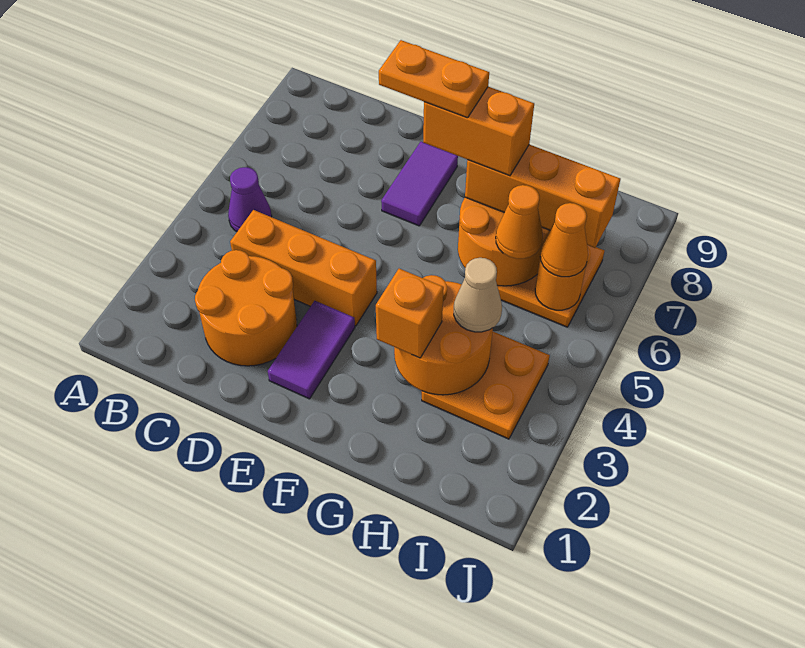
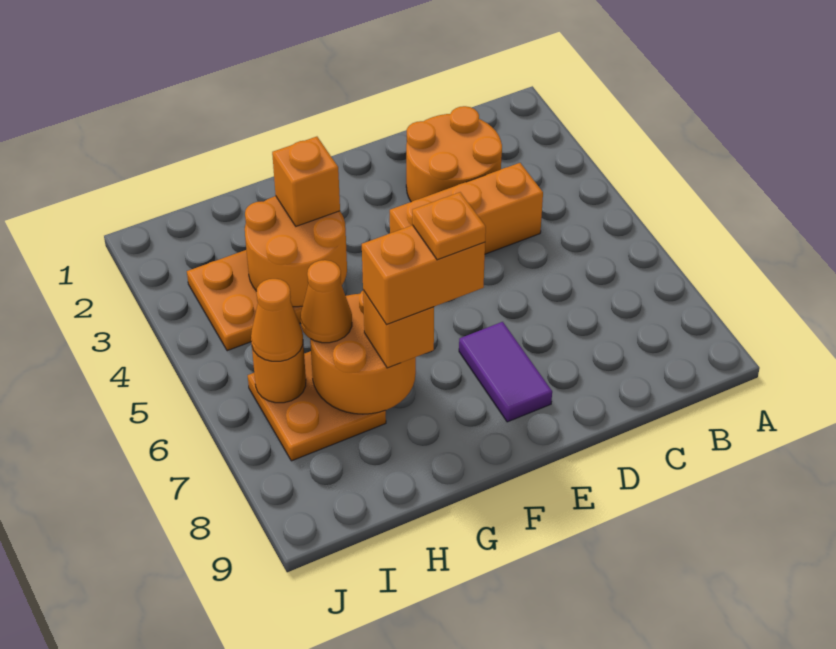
purple 1x1 cone [228,167,272,232] -> none
purple 1x2 tile [268,301,355,399] -> none
orange 1x2 plate [379,40,489,118] -> orange 1x1 plate [412,192,486,260]
orange 1x3 brick [465,144,620,248] -> orange 1x1 brick [363,290,434,368]
tan 1x1 cone [454,258,502,332] -> none

